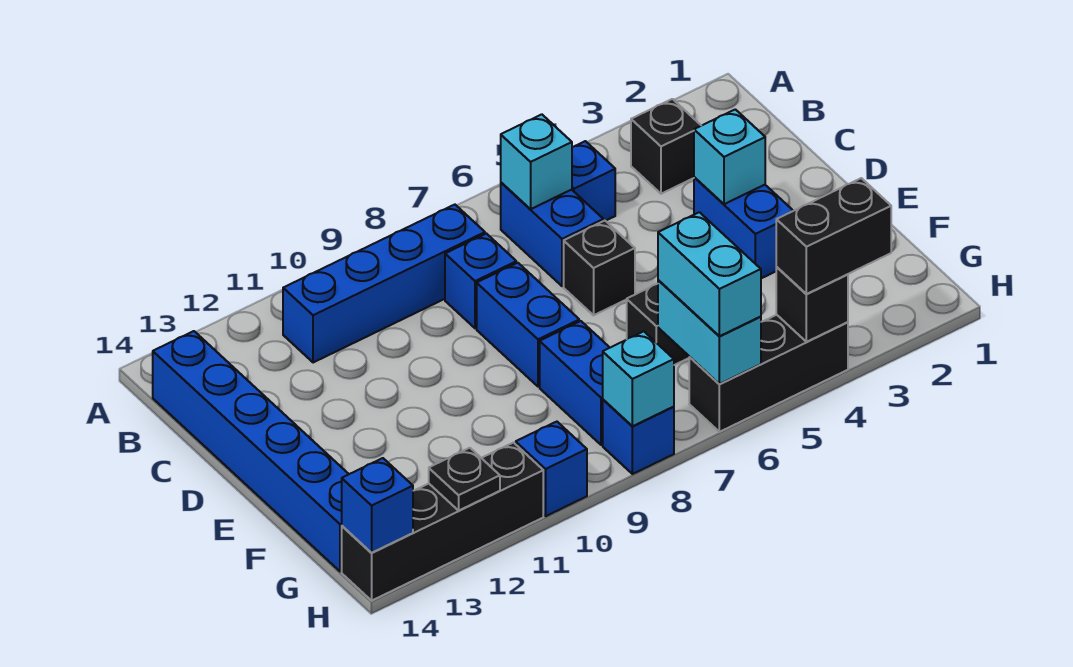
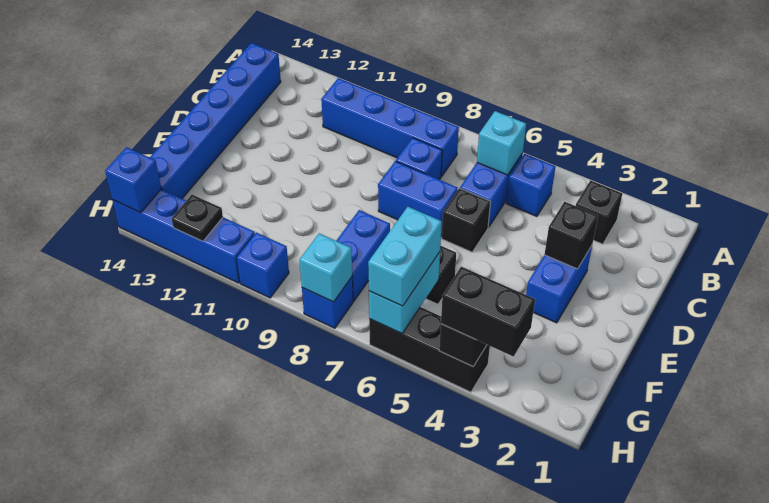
cyan 1x1 brick [694,109,765,204] -> black 1x1 brick [544,202,598,269]
blue 1x2 brick [477,263,579,387] -> blue 1x2 brick turned to [378,161,458,236]
black 1x4 brick [342,443,543,600] -> blue 1x4 brick [112,189,255,283]

